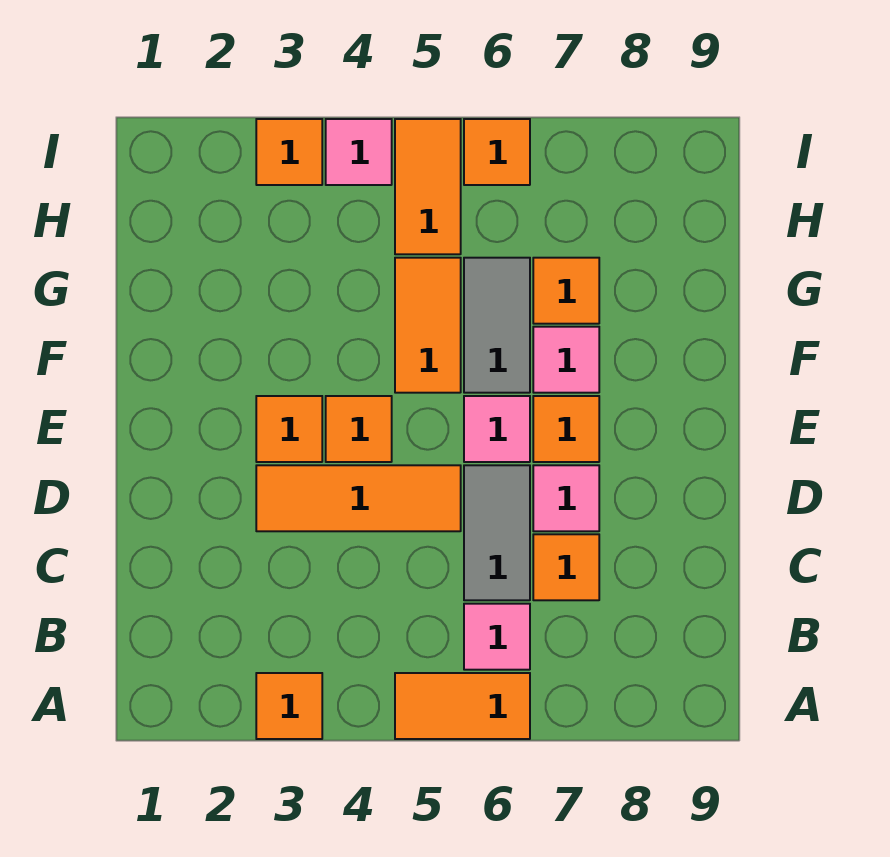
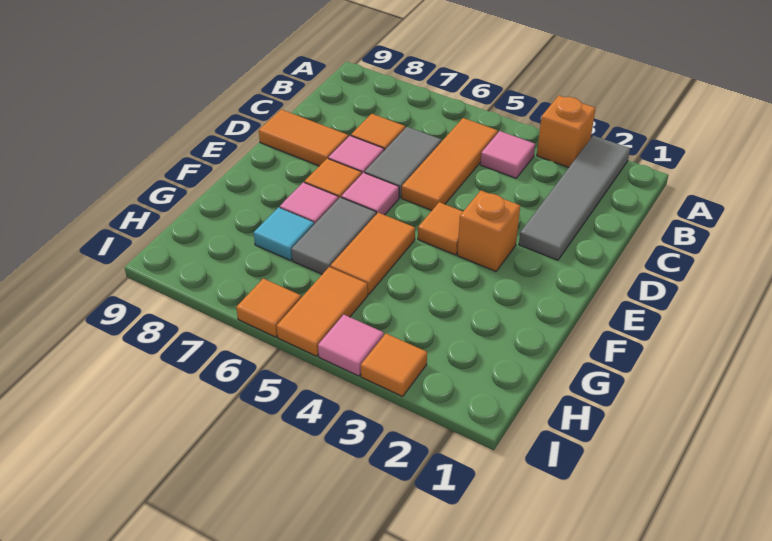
none -> grey 1x4 tile [519,135,630,260]
orange 1x1 tile [256,673,322,739] -> orange 1x1 brick [537,96,596,167]
orange 1x2 tile [395,673,530,739] -> orange 1x2 tile moved to [259,109,348,166]
pink 1x1 tile [464,604,530,670] -> pink 1x1 tile moved to [480,131,535,178]
orange 1x3 tile [256,465,461,531] -> orange 1x3 tile turned to [402,118,498,210]
orange 1x1 tile [256,396,322,462] -> orange 1x1 brick [457,191,520,271]
orange 1x1 tile [533,258,599,324] -> cyan 1x1 tile [254,207,314,260]

